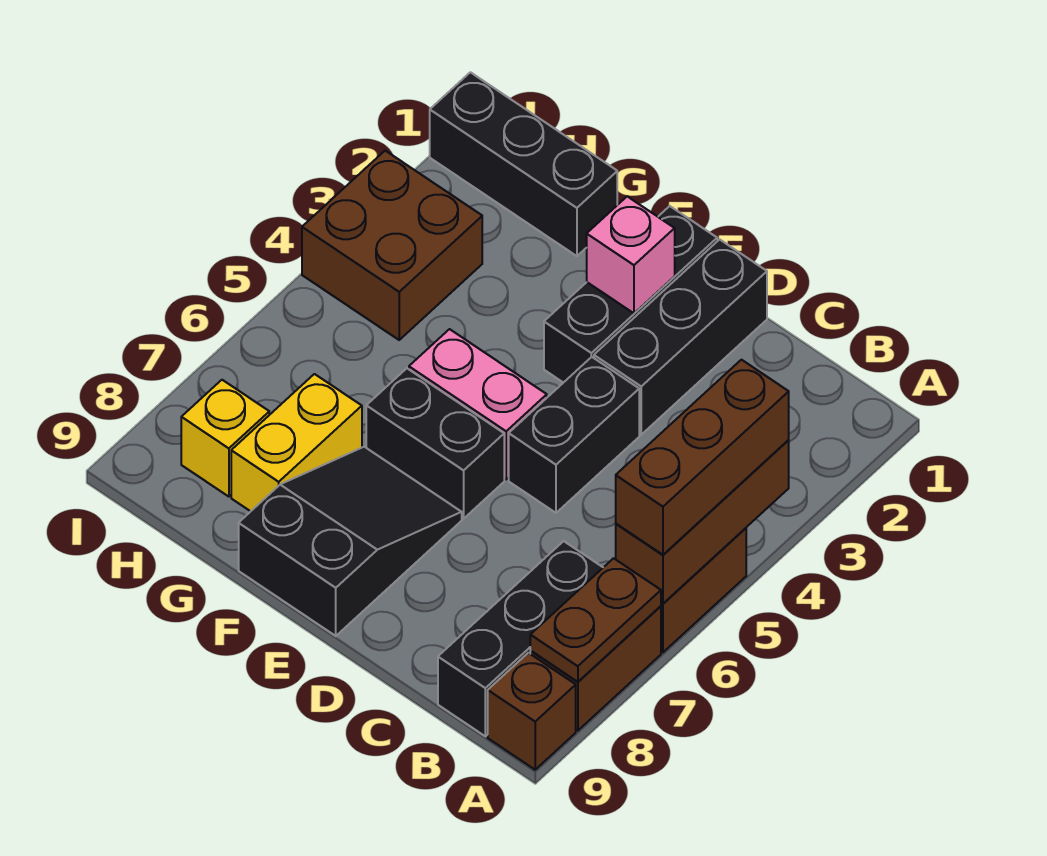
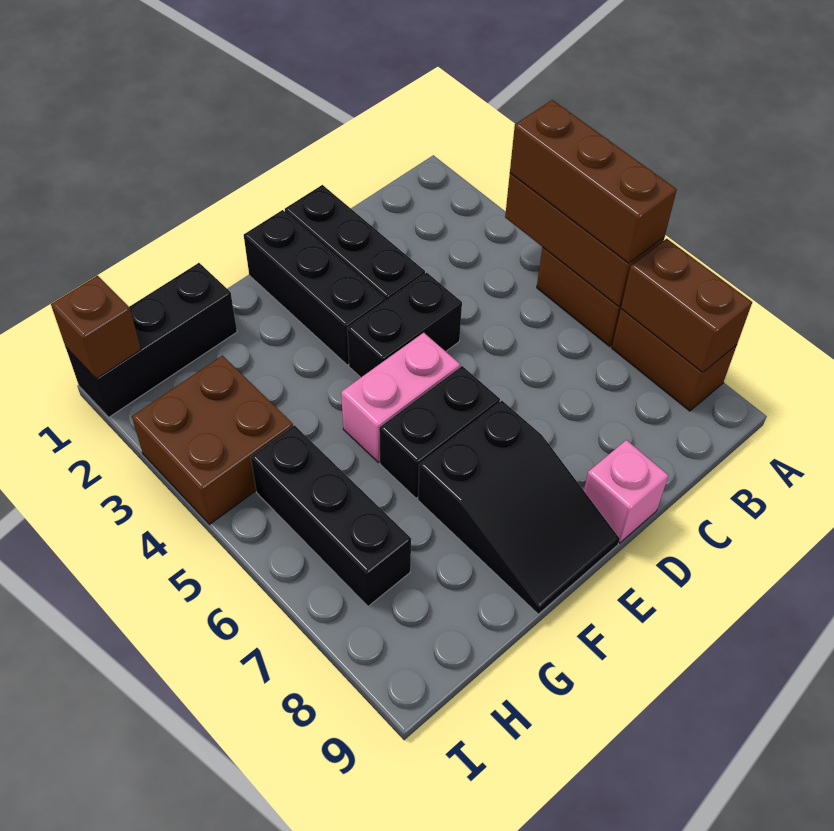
brown 1x2 plate [530,558,661,682] -> brown 1x2 brick [621,239,752,373]
brown 1x1 brick [488,653,576,770] -> brown 1x1 brick moved to [51,276,141,379]
black 1x3 brick [438,541,603,736] -> black 1x3 brick moved to [251,425,411,606]
black 1x2 brick [509,357,639,513] -> black 1x2 brick turned to [347,273,462,377]
pink 1x1 brick [587,196,675,313] -> pink 1x1 brick moved to [584,440,668,543]
black 2x3 slope [239,447,462,636] -> black 2x3 slope turned to [418,401,620,614]
yellow 1x2 brick [231,374,362,511] -> none
yellow 1x1 brick [181,380,269,497] -> none

